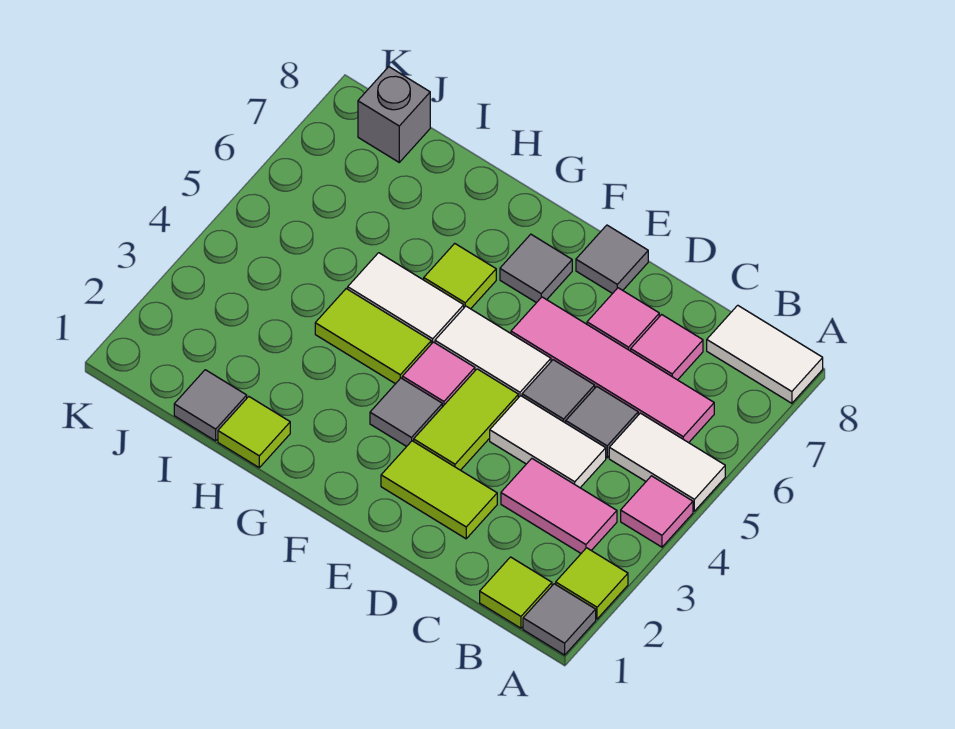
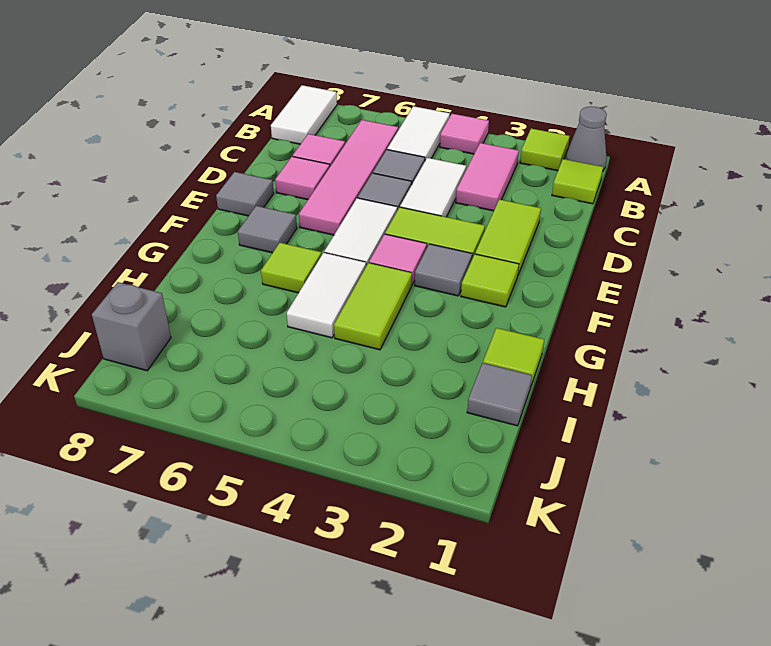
grey 1x1 tile [523,584,596,655] -> grey 1x1 cone [566,106,607,170]
none -> lime 1x1 tile [461,254,519,307]

